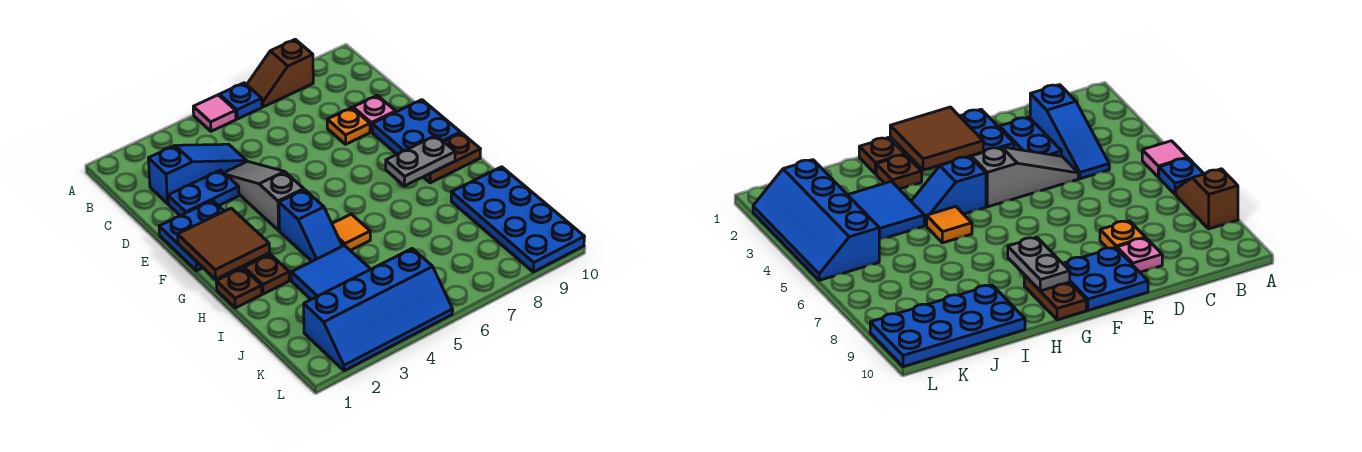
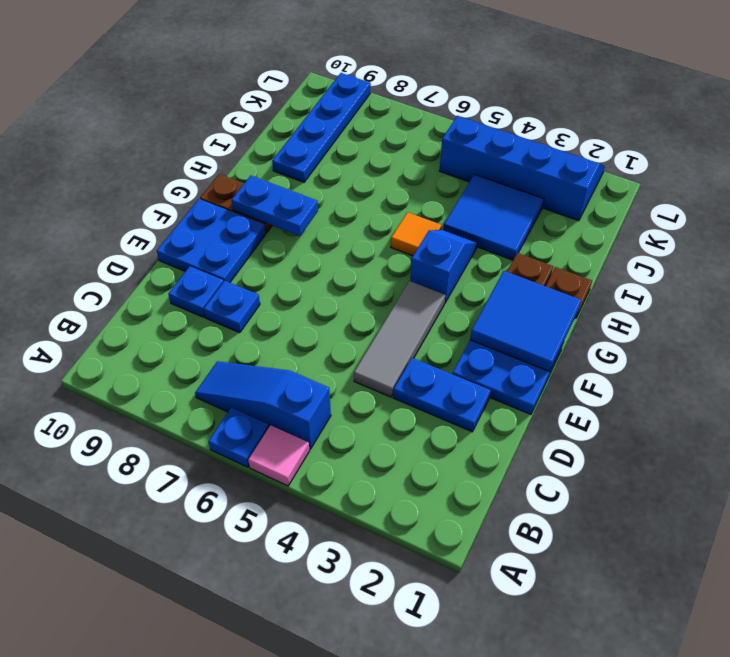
brown 1x2 slope [247,39,313,107] -> none
blue 1x3 slope [148,144,247,203] -> blue 1x3 slope moved to [195,361,331,449]
grey 1x3 slope [224,161,304,230] -> grey 1x3 tile [354,281,445,397]
orange 1x1 plate [327,108,370,144] -> blue 1x1 plate [204,281,260,333]
pink 1x1 plate [353,95,396,132] -> blue 1x1 plate [168,266,223,317]
brown 2x2 tile [178,208,269,279] -> blue 2x2 tile [470,271,581,371]
grey 1x2 plate [386,136,455,186] -> blue 1x2 plate [232,176,318,236]
blue 2x4 plate [451,167,585,272] -> blue 1x4 plate [272,73,371,182]

